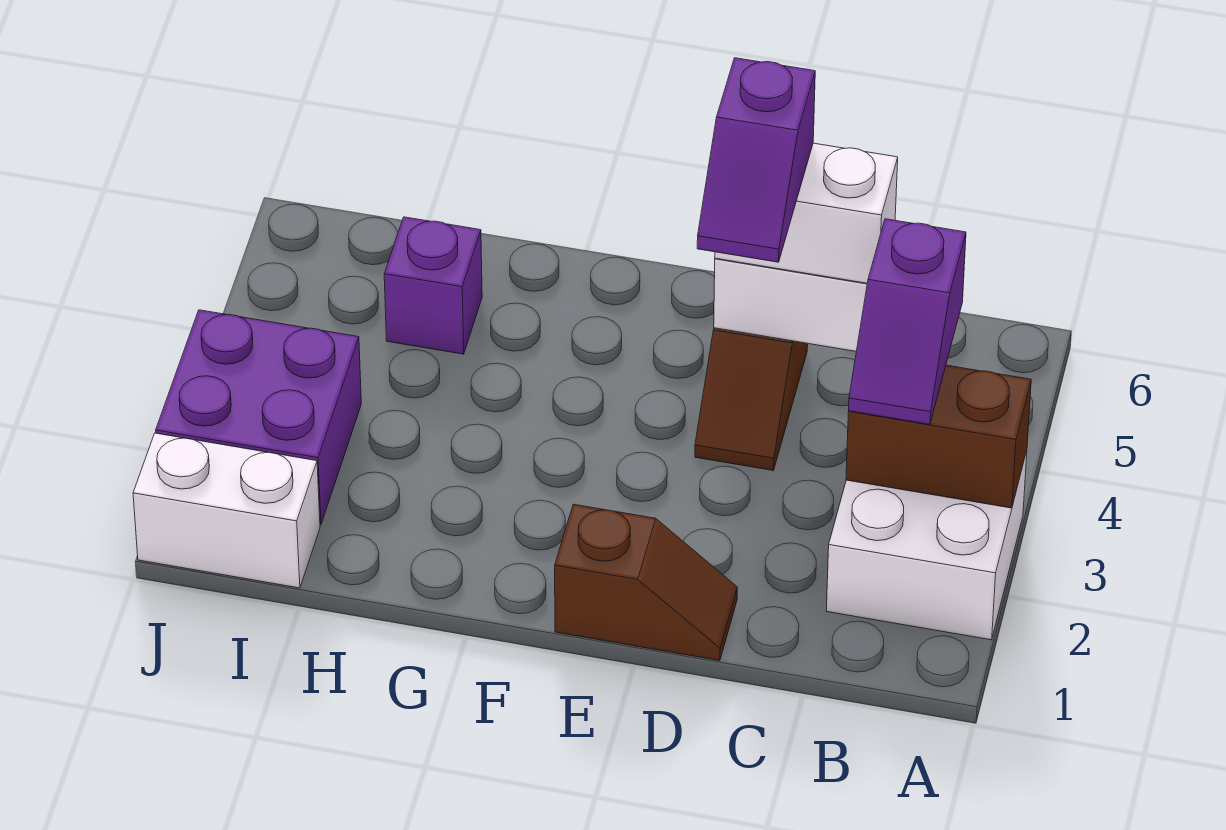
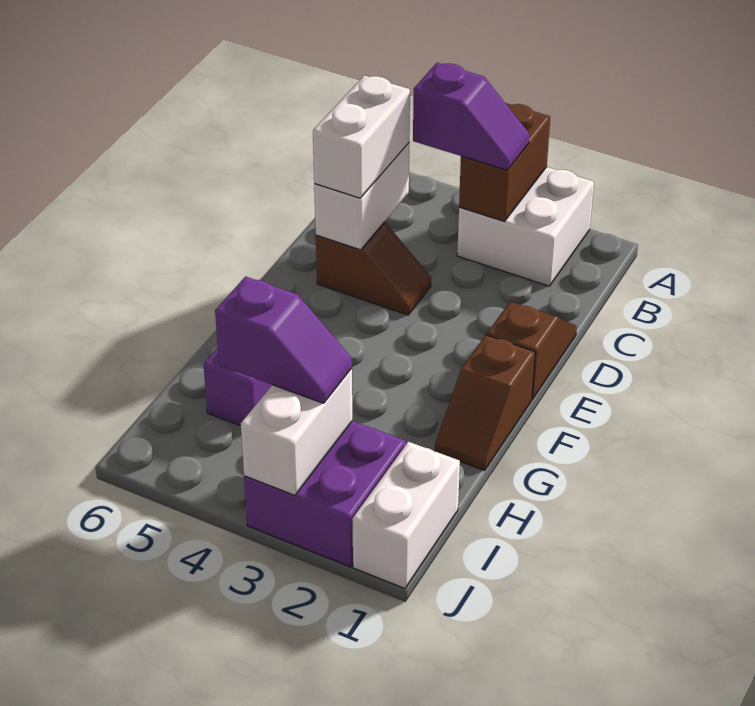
purple 1x2 slope [697,58,815,262] -> purple 1x2 slope moved to [215,276,352,403]
none -> brown 1x2 slope [435,335,535,470]
none -> white 1x2 brick [241,368,352,495]

